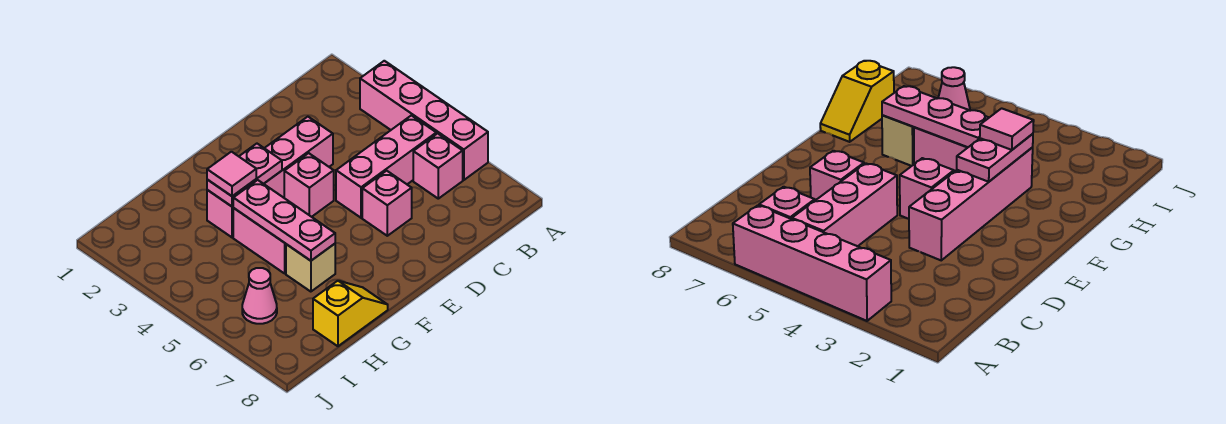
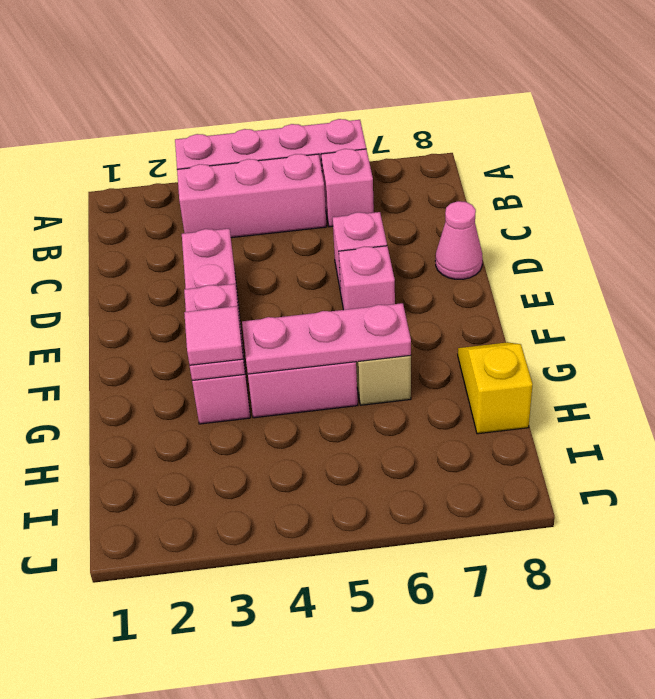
pink 1x3 brick [336,115,436,218] -> pink 1x3 brick turned to [177,154,327,238]
pink 1x1 brick [284,153,334,217] -> pink 1x1 brick moved to [339,246,395,310]
pink 1x1 cone [242,268,277,324] -> pink 1x1 cone moved to [435,201,483,279]

